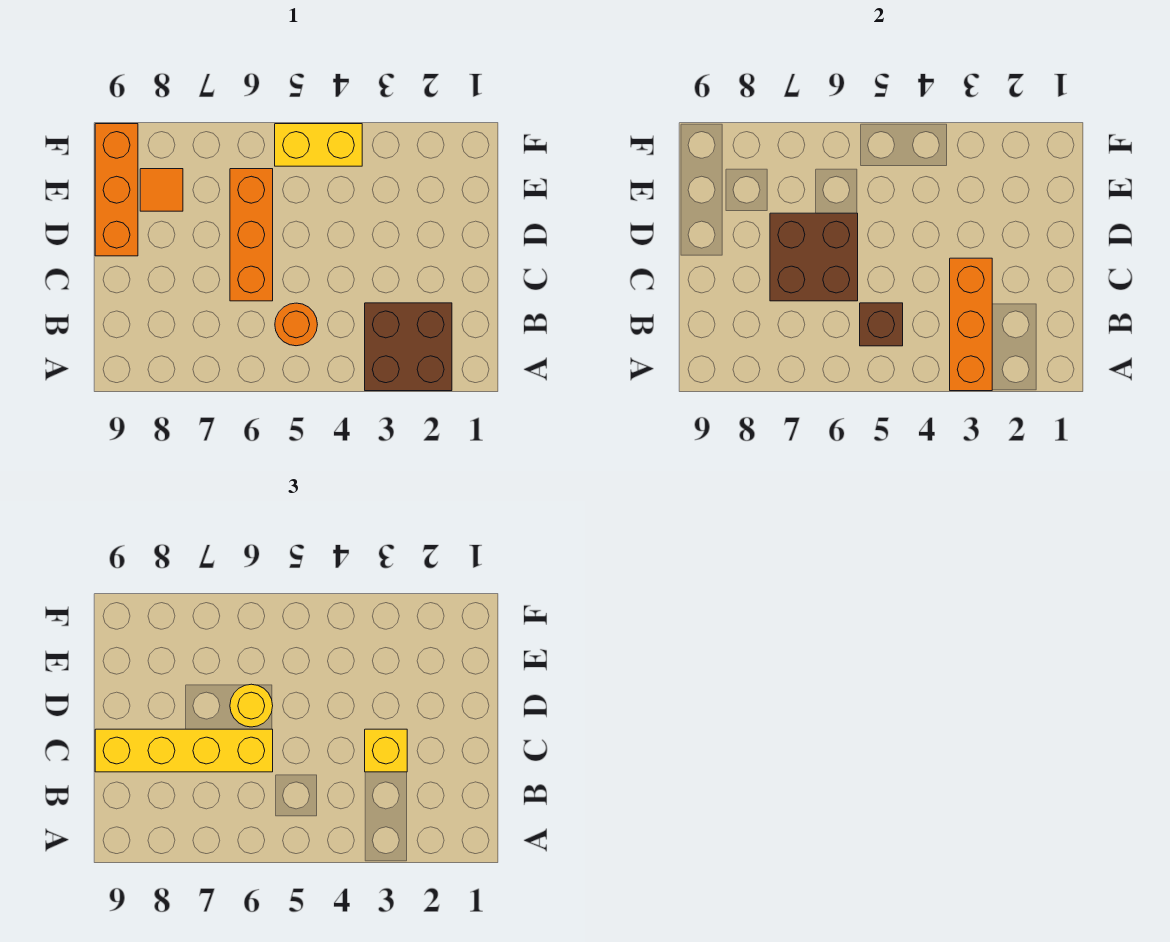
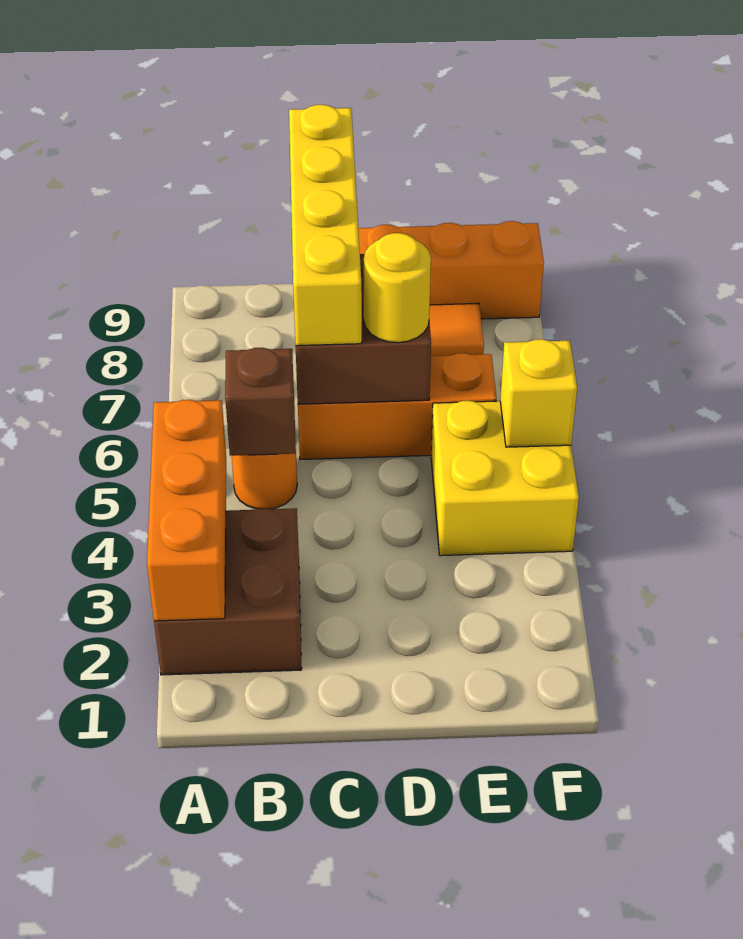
orange 1x3 brick [950,258,992,391] -> orange 1x3 brick turned to [147,400,226,621]
yellow 1x1 brick [365,729,407,772] -> yellow 1x1 brick moved to [500,339,577,447]
yellow 1x2 brick [275,124,362,166] -> yellow 2x2 brick [431,401,579,556]

